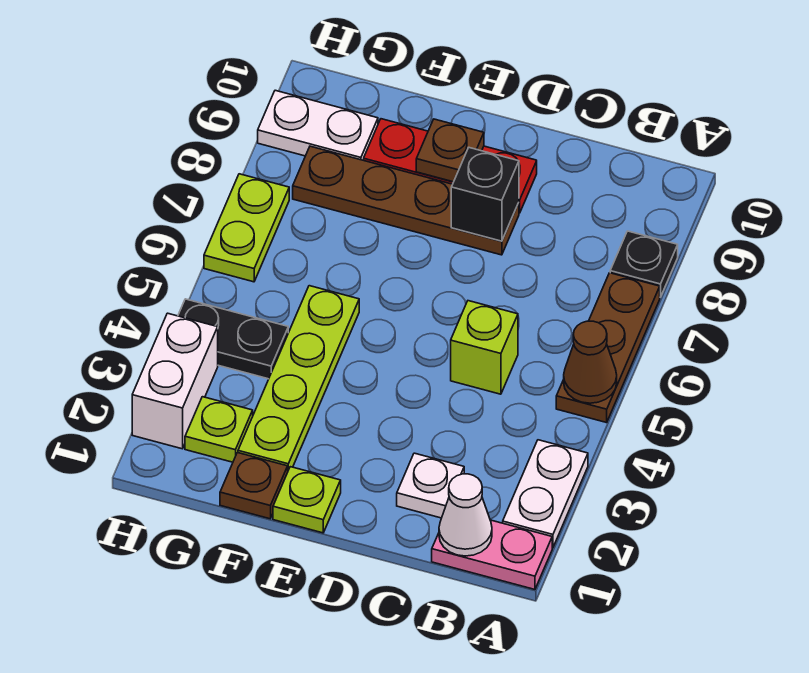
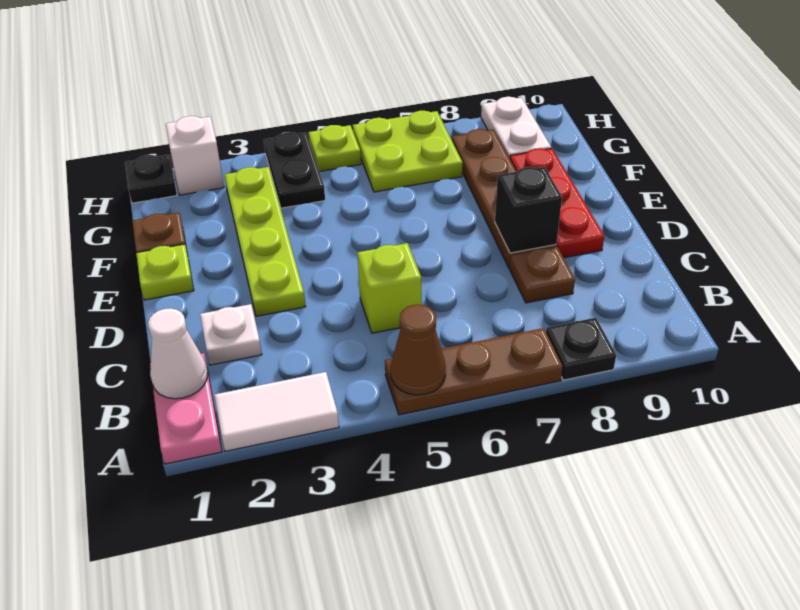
white 1x2 plate [503,440,588,548] -> white 1x2 tile [214,372,339,451]
brown 1x1 plate [416,119,484,182] -> brown 1x1 plate moved to [510,247,575,303]
lime 1x4 plate [238,286,359,470] -> lime 1x4 plate turned to [225,167,306,316]
lime 1x1 plate [185,397,253,462] -> lime 1x1 plate moved to [309,125,361,172]
none -> black 1x1 plate [125,155,177,203]
white 1x2 brick [132,313,218,449] -> white 1x1 brick [166,116,224,195]
lime 1x2 plate [204,174,289,282] -> lime 2x2 plate [353,111,463,192]

